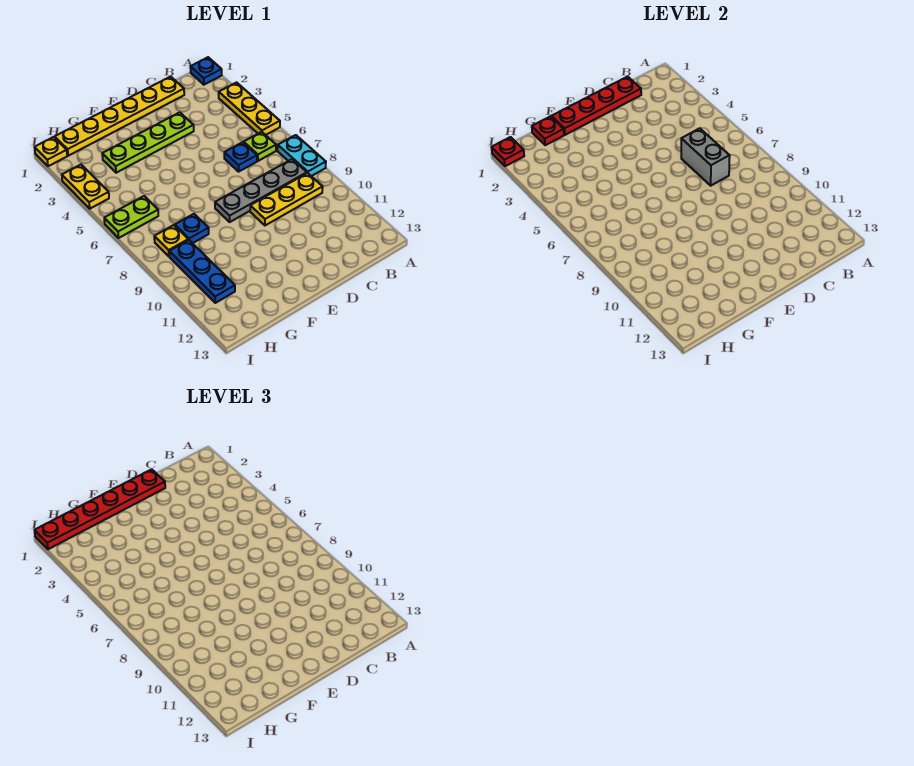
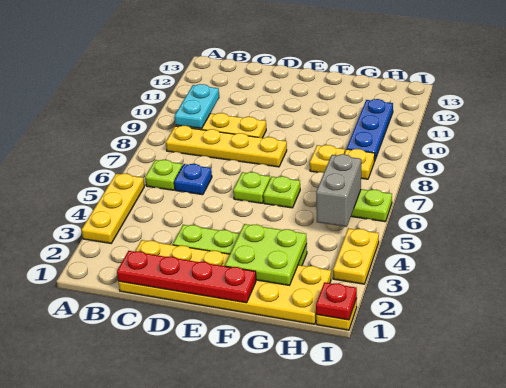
blue 1x1 plate [190,57,222,85] -> none
cyan 1x2 plate [278,135,326,176] -> cyan 1x2 plate moved to [175,84,219,129]
grey 1x4 plate [215,159,307,222] -> yellow 1x4 plate [166,126,287,167]
yellow 1x6 plate [55,77,184,156] -> yellow 2x6 plate [118,240,331,324]
grey 1x2 brick [681,128,730,186] -> grey 1x2 brick moved to [316,154,361,227]
red 1x6 plate [35,469,165,549] -> none
none -> lime 1x1 plate [233,172,270,203]
none -> lime 2x2 plate [225,224,307,285]
none -> lime 1x1 plate [263,176,300,208]
red 1x1 plate [532,116,564,145] -> none
blue 1x1 plate [175,214,209,243] -> yellow 1x1 plate [310,145,345,173]

